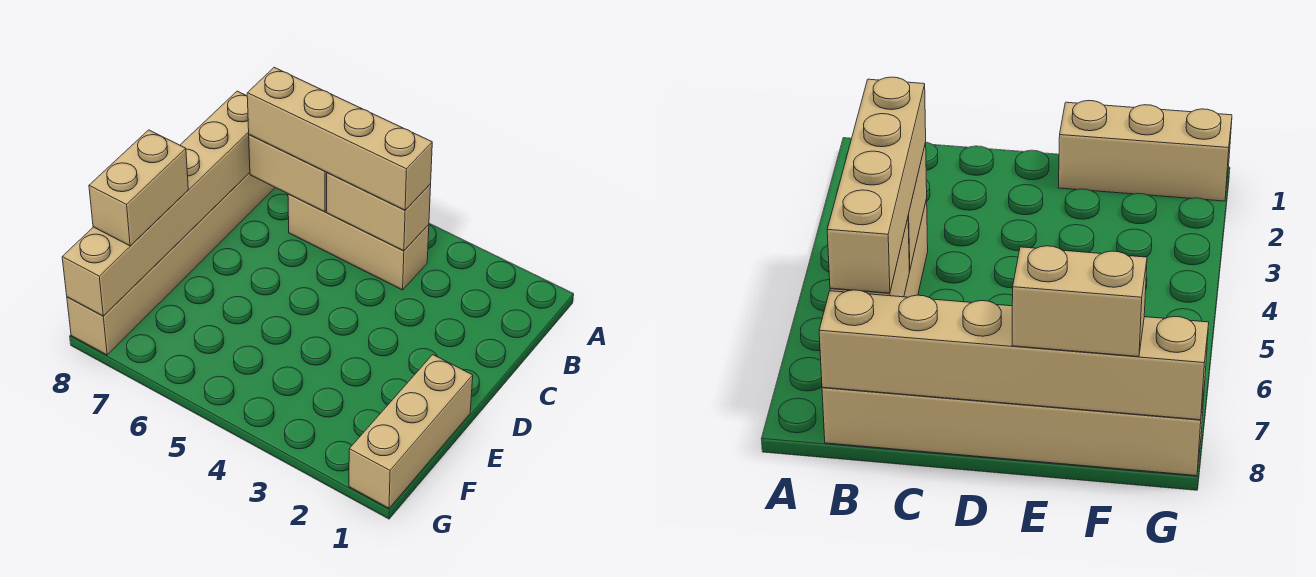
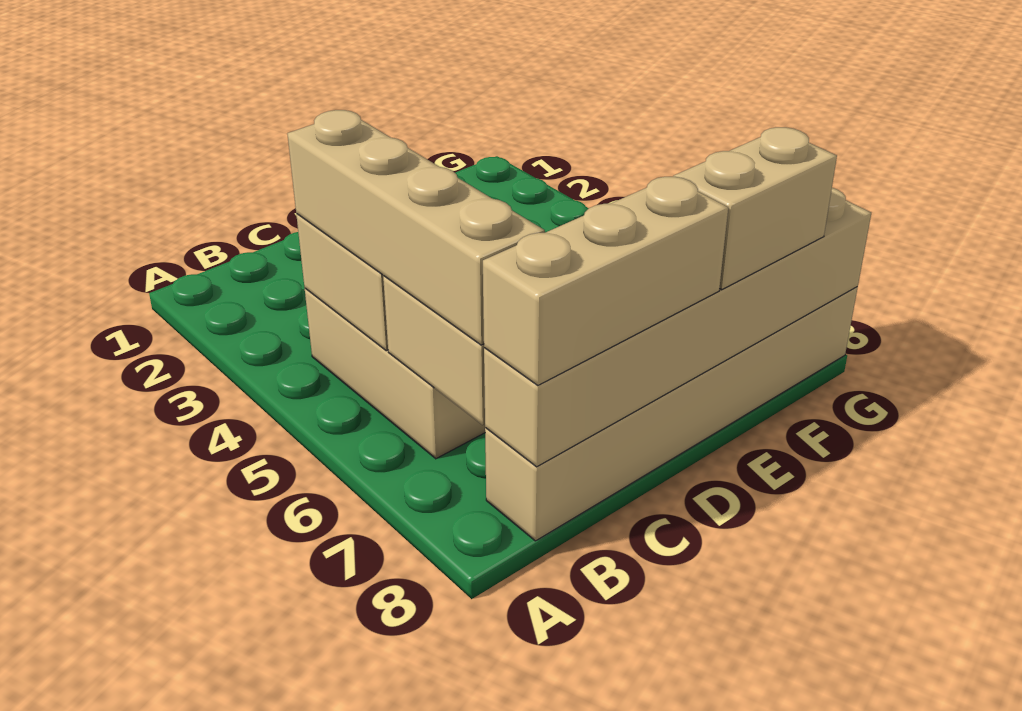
tan 1x3 brick [349,355,473,508] -> tan 1x3 brick moved to [483,177,728,385]

